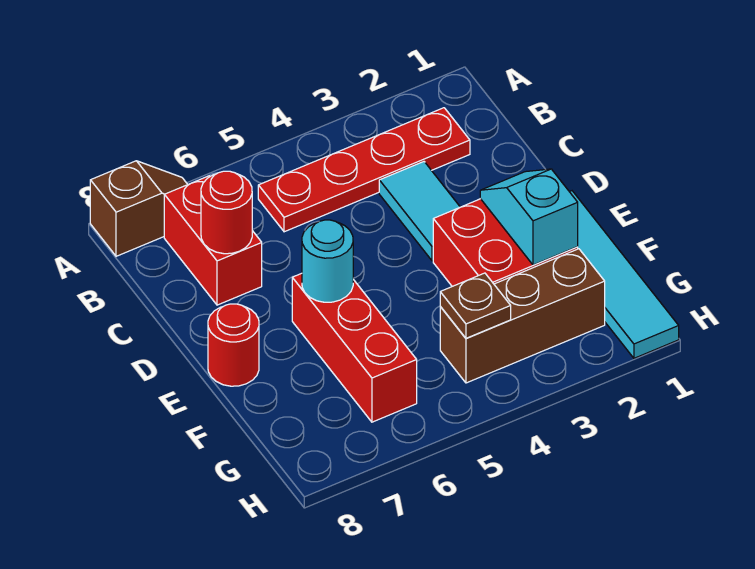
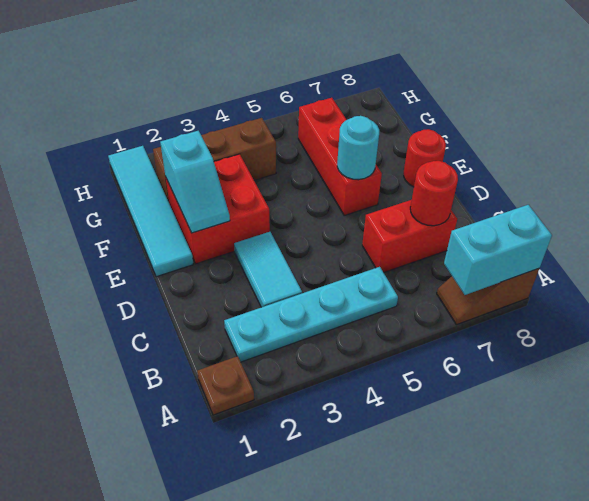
none -> cyan 1x2 brick [444,205,552,295]
red 1x4 plate [258,108,470,232] -> cyan 1x4 plate [224,267,398,362]
red 1x2 brick [164,176,262,305] -> red 1x2 brick turned to [362,200,457,273]
brown 1x1 plate [440,273,511,338] -> brown 1x1 plate moved to [197,356,254,415]

